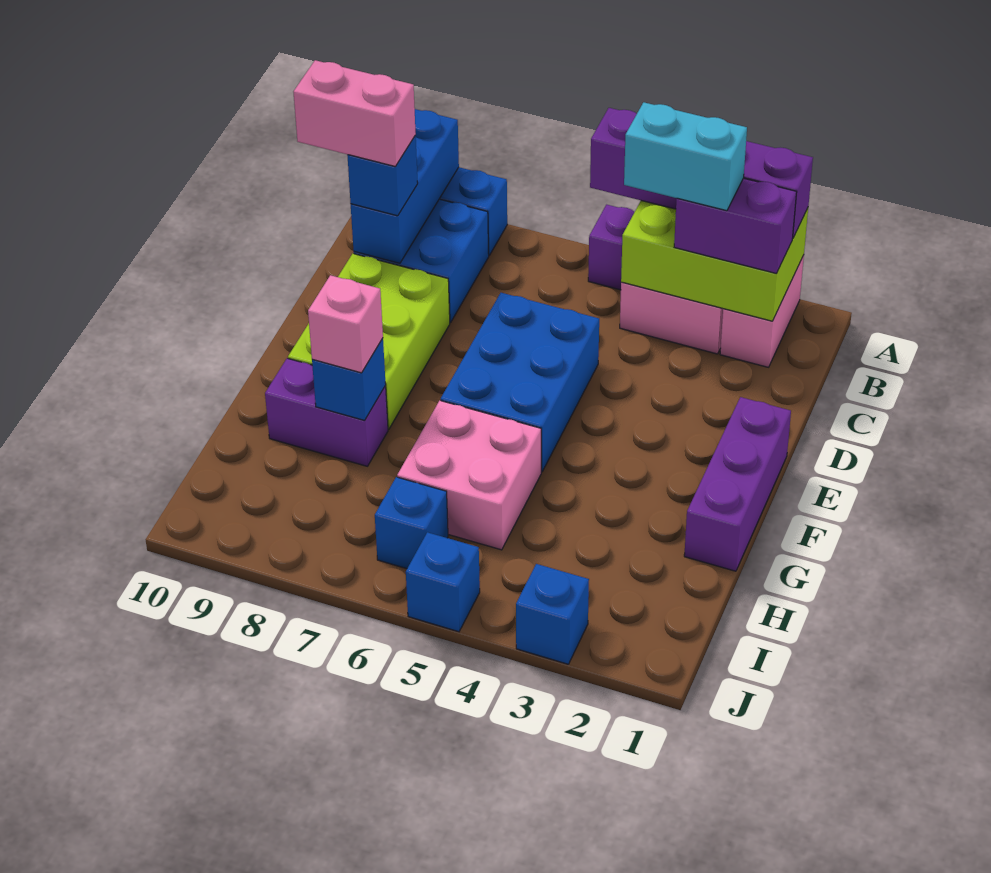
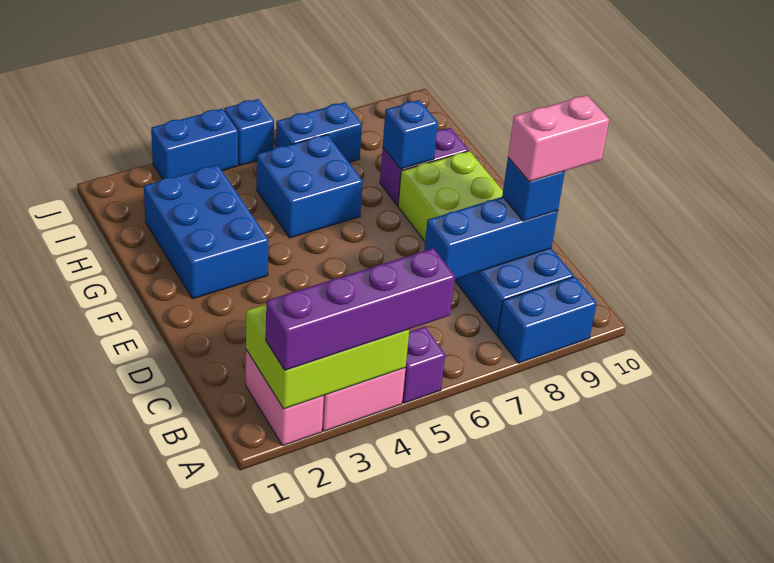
blue 1x3 brick [351,109,459,263] -> blue 1x3 brick turned to [424,197,558,279]
purple 1x2 brick [674,178,797,274] -> none
cyan 1x2 brick [624,102,747,211] -> none
blue 2x3 brick [441,293,599,472] -> blue 2x3 brick moved to [144,165,268,299]
purple 1x3 brick [684,397,791,571] -> none
pink 2x2 brick [397,401,541,550] -> blue 2x2 brick [257,135,363,238]
pink 1x1 brick [308,275,383,373] -> none
blue 1x1 brick [375,477,448,569] -> blue 1x2 brick [276,102,362,162]
blue 1x1 brick [516,564,589,664] -> blue 1x2 brick [151,109,238,179]

